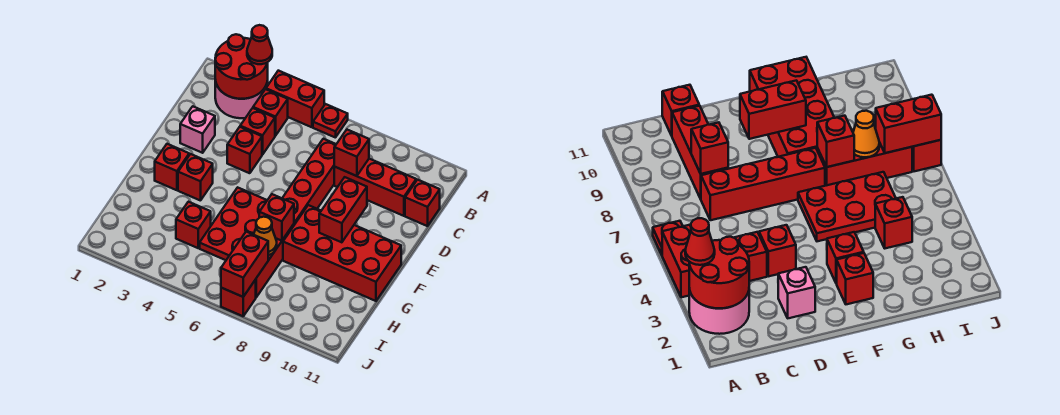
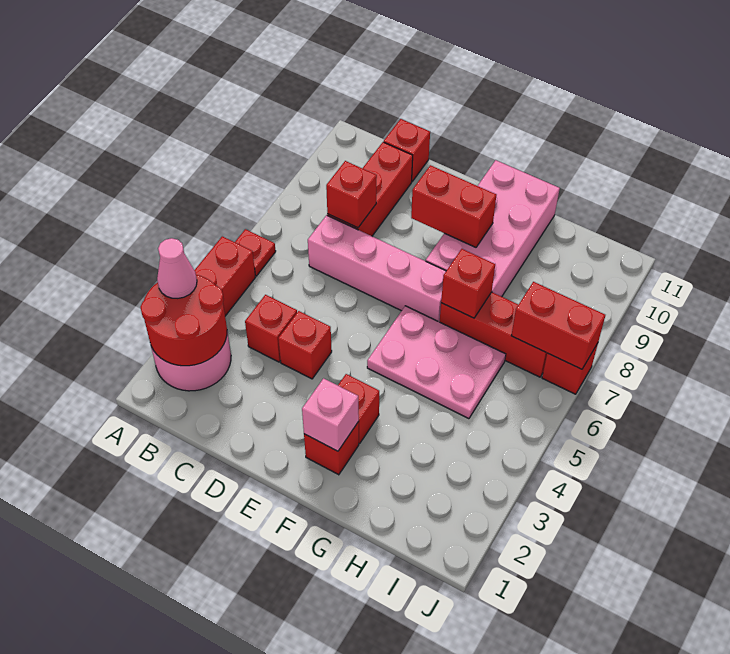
red 1x1 cone [247,25,272,64] -> pink 1x1 cone [157,238,197,298]
red 1x1 brick [253,89,288,136] -> none
red 1x4 brick [282,139,336,225] -> pink 1x4 brick [308,215,446,322]
pink 1x1 brick [180,106,215,153] -> pink 1x1 brick moved to [302,378,359,451]
red 2x3 plate [200,187,267,260] -> pink 2x3 plate [367,306,506,419]
red 2x4 brick [283,205,401,301] -> pink 2x4 brick [426,160,560,297]
red 1x1 brick [176,202,211,248] -> none
orange 1x1 cone [254,217,277,255] -> none

